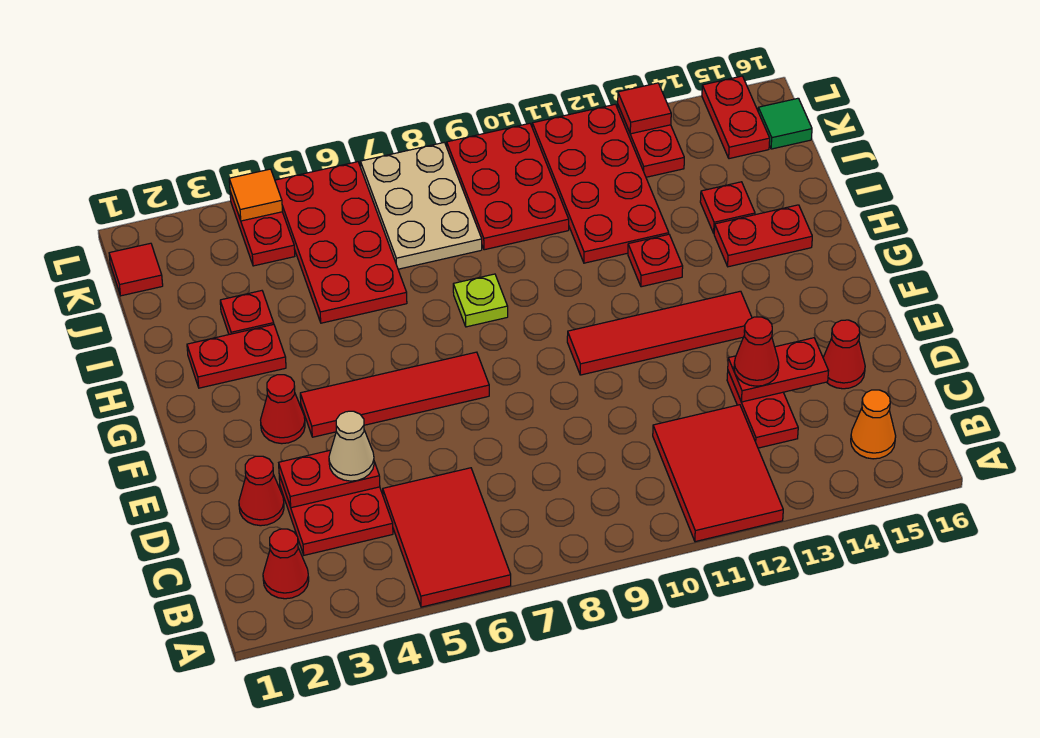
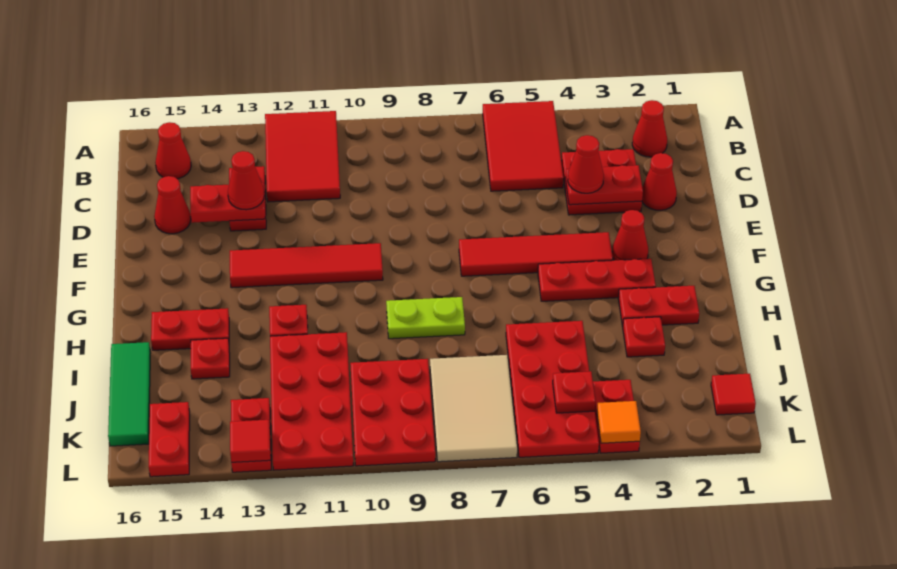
orange 1x1 cone [851,390,896,459] -> red 1x1 cone [155,122,191,179]
tan 1x1 cone [329,411,374,481] -> red 1x1 cone [568,135,604,193]
none -> red 1x3 plate [538,259,656,301]
lime 1x1 plate [453,274,508,327] -> lime 1x2 plate [386,297,465,339]
tan 2x3 plate [360,142,482,269] -> tan 2x3 tile [430,355,517,462]
none -> red 1x1 plate [553,371,595,413]
green 1x1 tile [758,98,812,149] -> green 1x3 tile [108,342,151,446]

